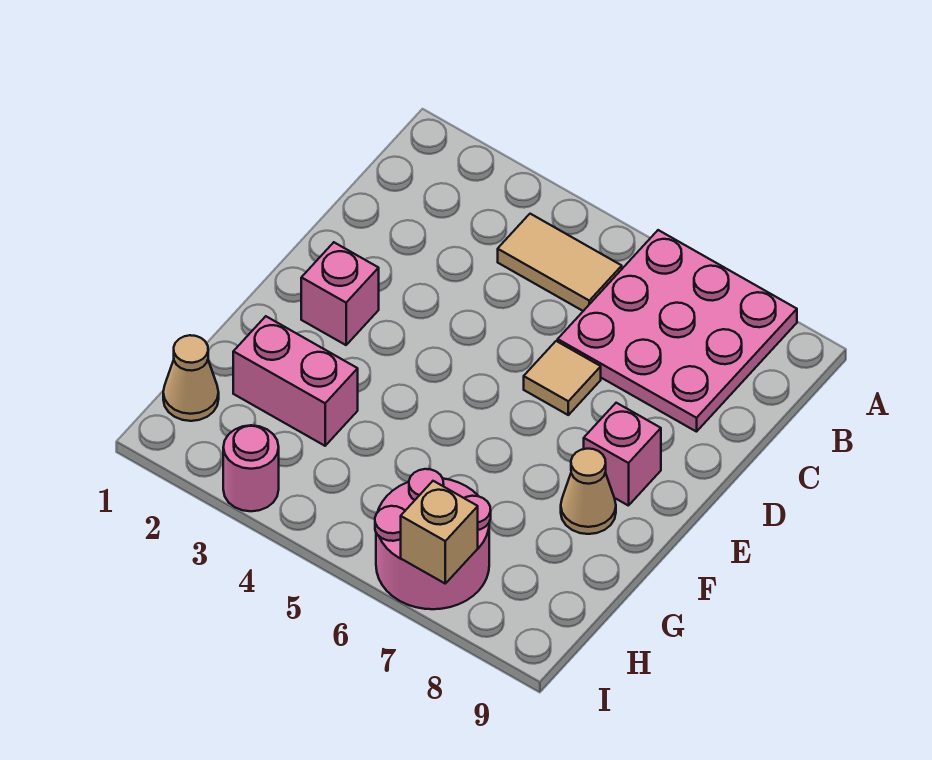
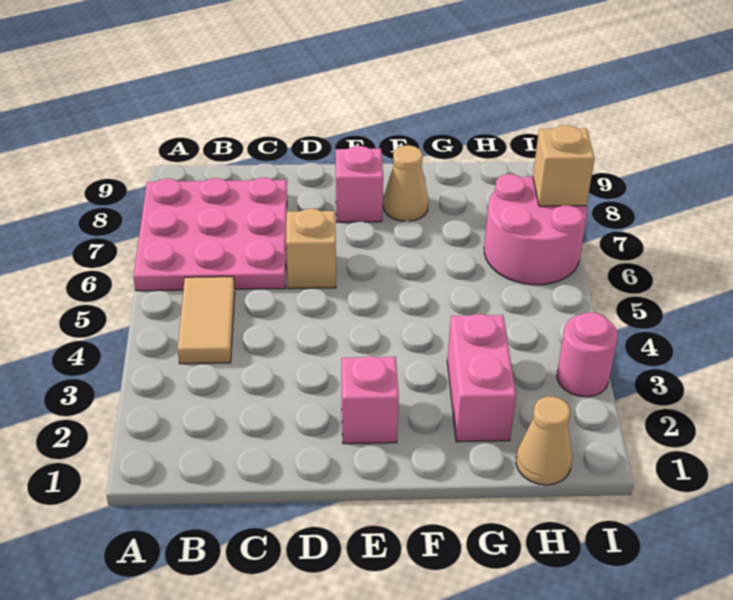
tan 1x1 tile [524,341,601,415] -> tan 1x1 brick [286,209,336,289]

